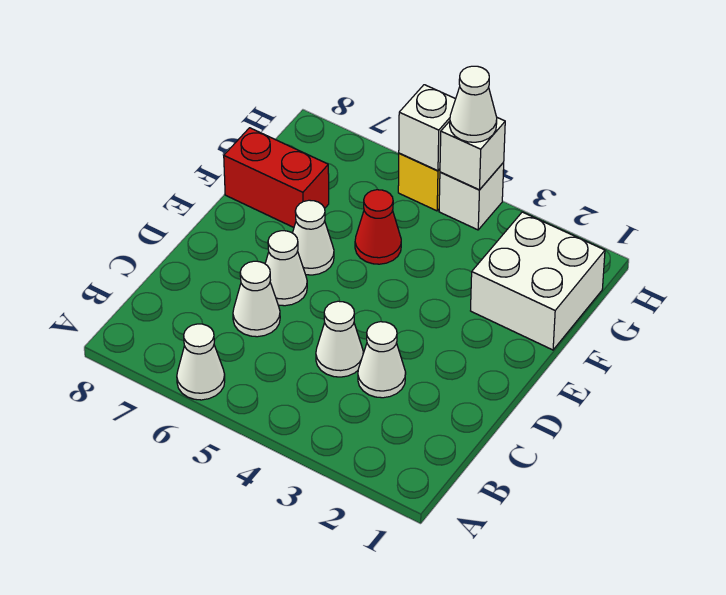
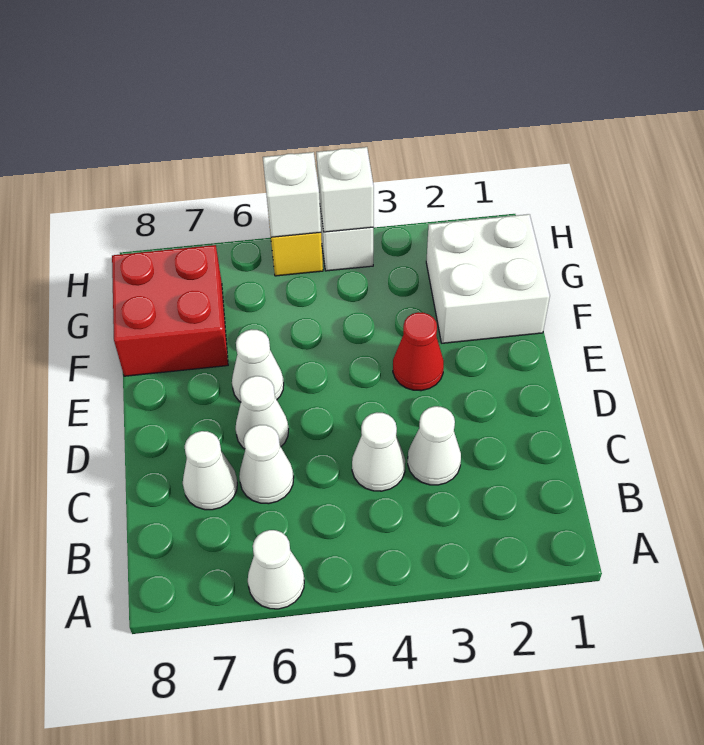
red 1x1 cone [355,190,401,264] -> red 1x1 cone moved to [393,312,444,391]
red 1x2 brick [224,128,329,227] -> red 2x2 brick [112,245,228,376]
white 1x1 cone [450,66,497,142] -> white 1x1 cone moved to [183,431,237,510]

